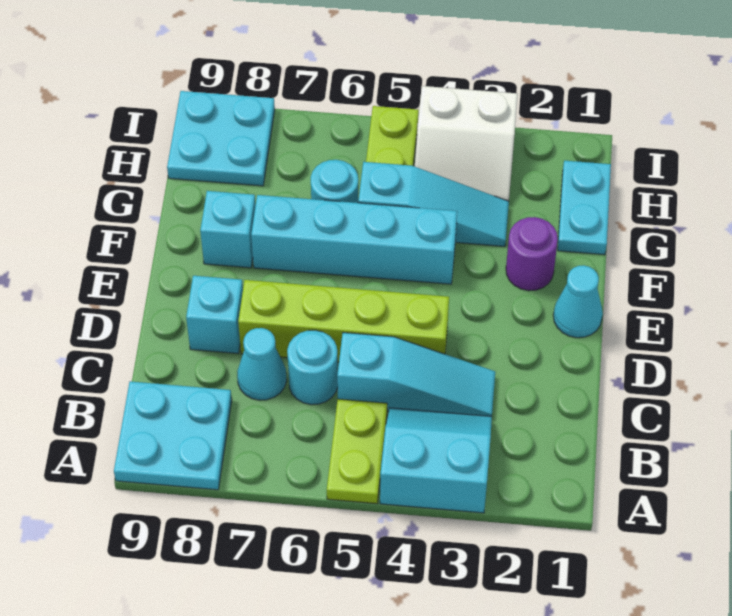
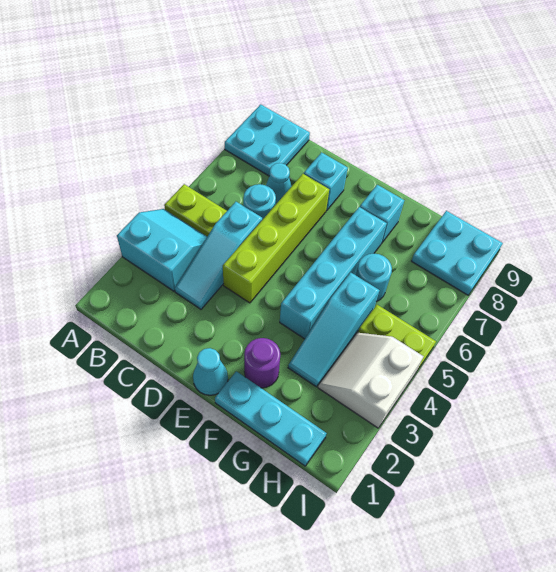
cyan 2x2 slope [380,408,492,513] -> cyan 2x2 slope turned to [117,209,207,291]
cyan 1x2 plate [558,161,611,255] -> cyan 1x3 plate [215,371,327,466]

